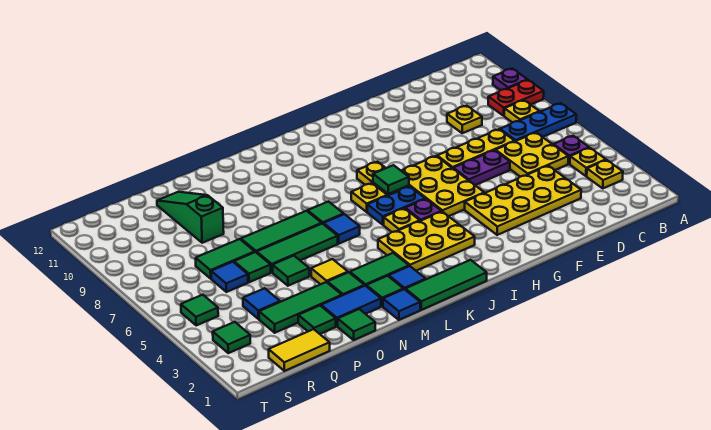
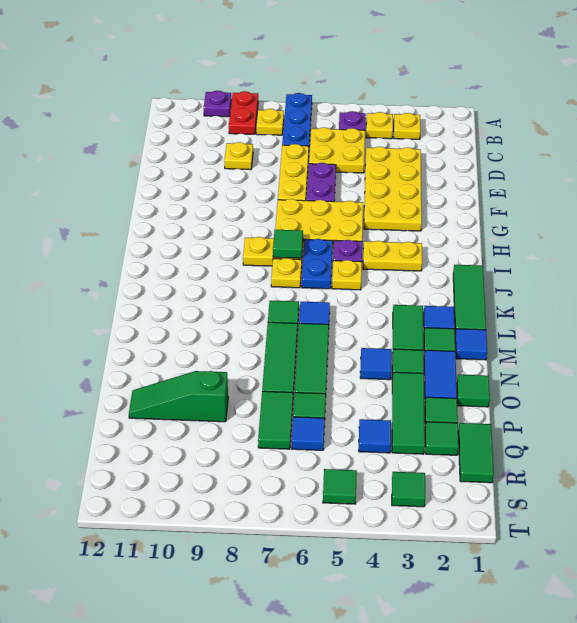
yellow 2x3 plate [378,212,475,271] -> yellow 1x2 plate [363,241,422,271]
yellow 1x1 tile [311,259,348,284] -> blue 1x1 tile [360,348,392,380]
green 1x1 tile [273,256,309,286] -> green 1x1 tile moved to [425,422,459,455]
yellow 1x2 tile [269,329,330,371] -> green 1x2 tile [458,423,494,483]

